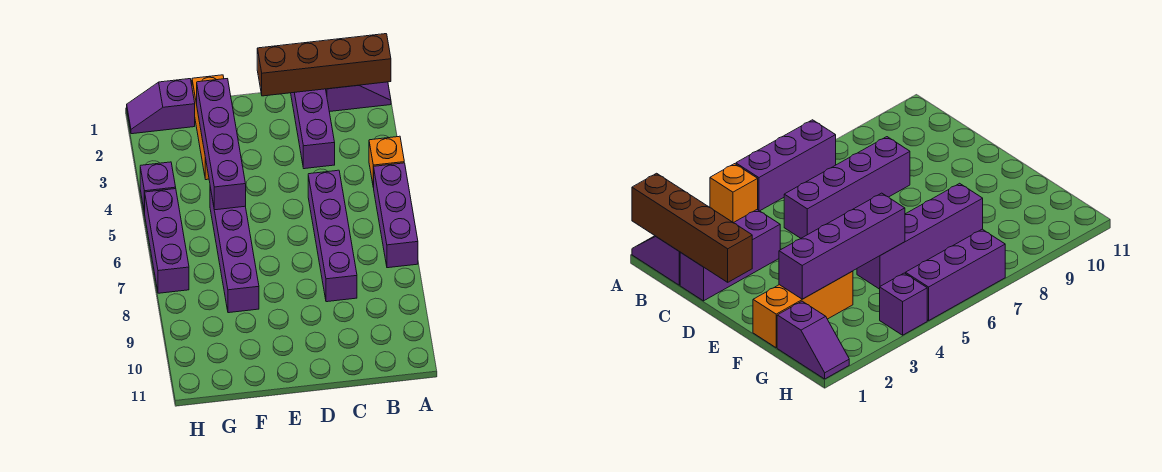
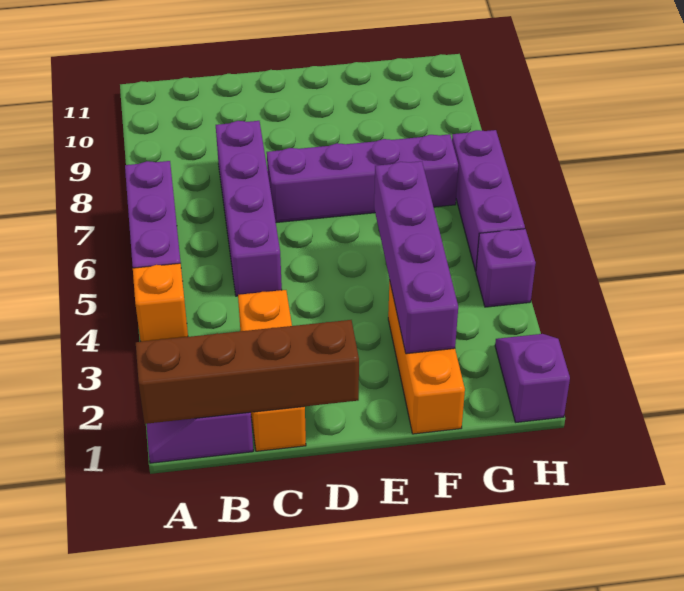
purple 1x3 brick [291,89,335,169] -> orange 1x3 brick [238,290,306,451]
purple 1x4 brick [210,187,259,313] -> purple 1x4 brick turned to [267,134,458,223]
purple 1x2 slope [127,79,195,134] -> purple 1x2 slope turned to [495,334,570,422]

